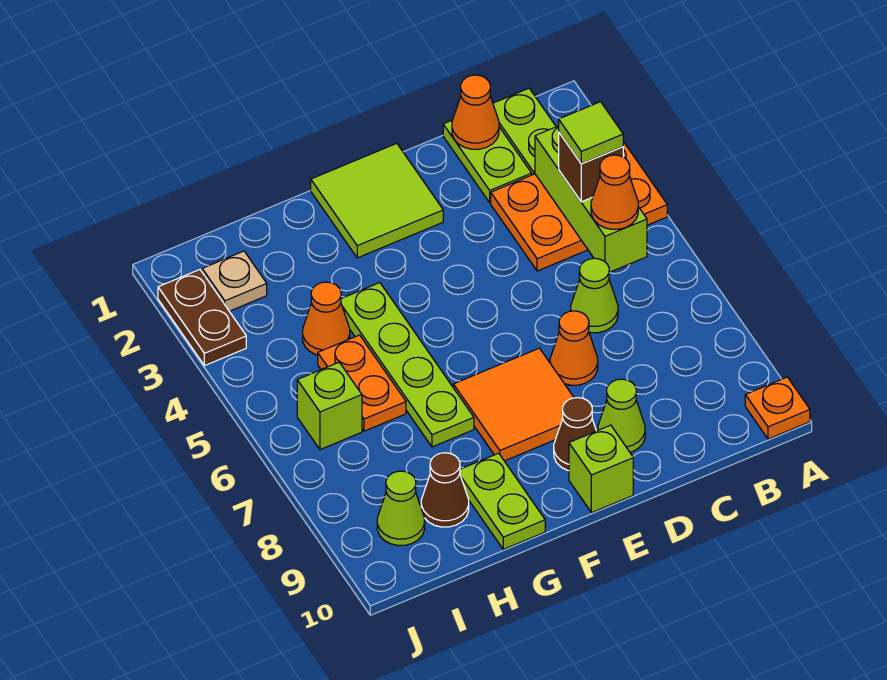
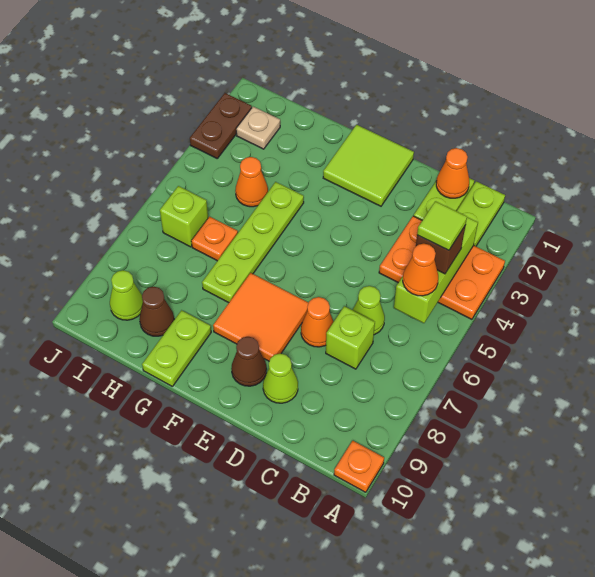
lime 1x1 brick [569,425,633,513] -> lime 1x1 brick moved to [326,306,375,369]
orange 1x2 plate [318,335,406,431] -> orange 1x1 plate [191,217,238,261]

